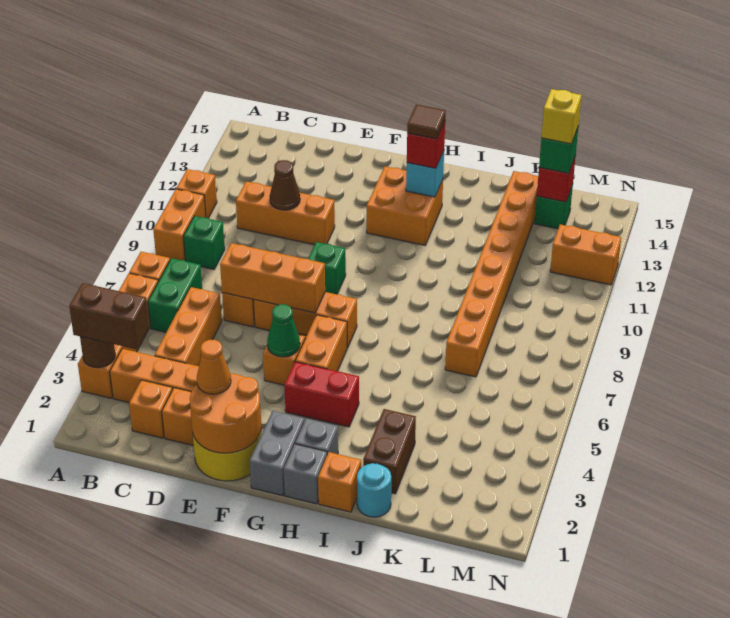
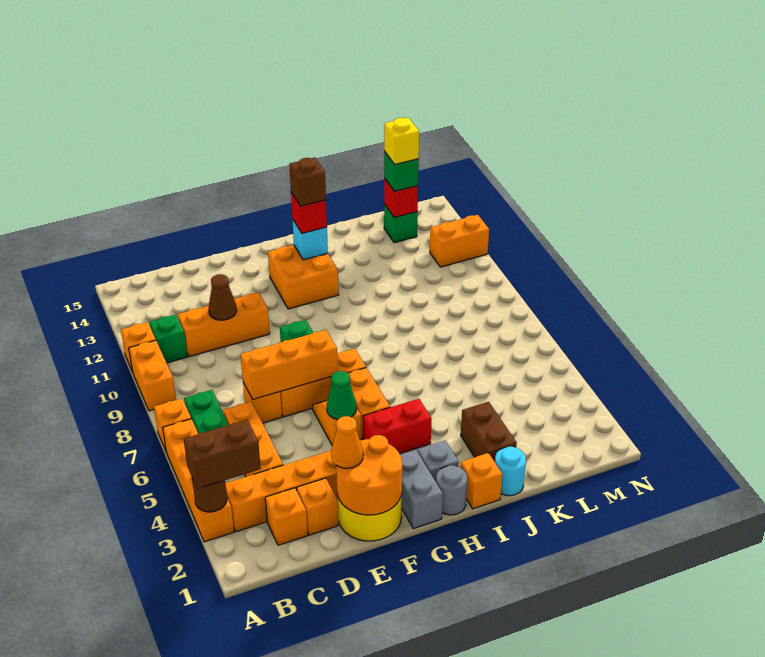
green 1x1 brick [184,216,225,269] -> green 1x1 brick moved to [149,315,188,363]
grey 1x1 brick [284,444,327,504] -> grey 1x1 round brick [436,465,467,515]
brown 1x1 tile [407,105,446,139] -> brown 1x1 brick [289,157,326,206]
orange 1x8 brick [445,171,538,377] -> none

